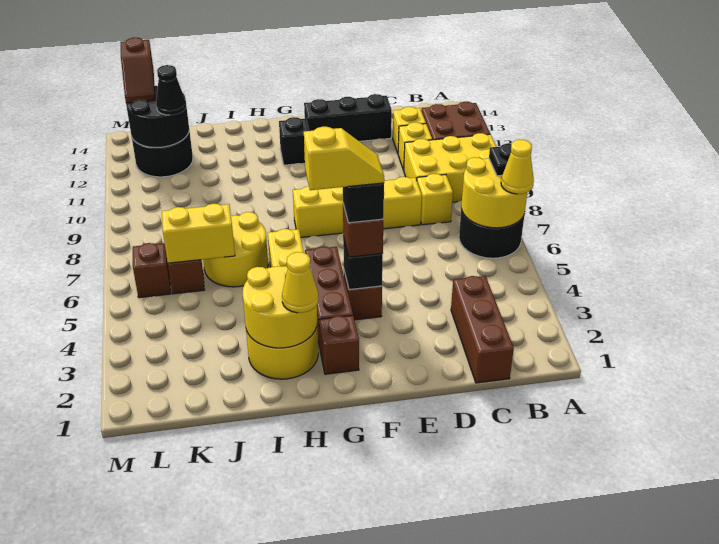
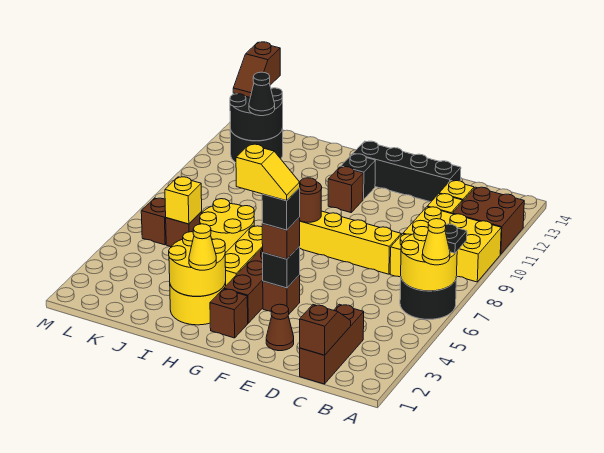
none -> brown 1x2 slope [300,305,351,355]
black 1x3 brick [304,94,392,141] -> black 1x4 brick [353,141,461,202]
none -> brown 1x1 cone [266,304,294,351]
none -> brown 1x1 round brick [300,178,322,222]
none -> brown 1x1 brick [328,167,363,212]
yellow 1x2 brick [162,204,235,263] -> yellow 1x1 brick [165,177,202,224]

